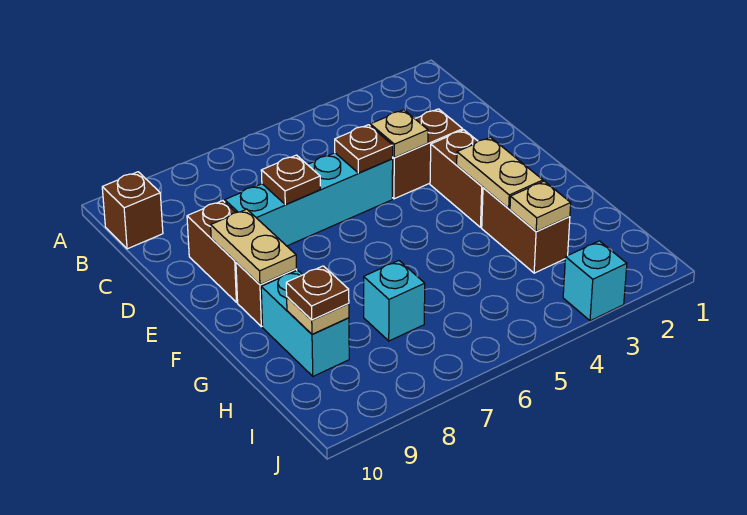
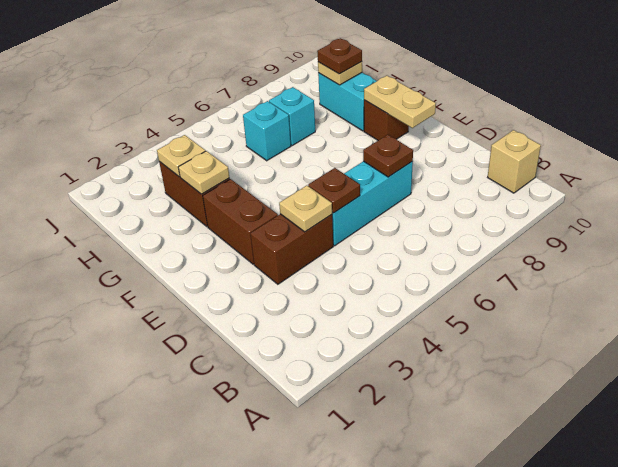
brown 1x1 brick [102,172,163,249] -> tan 1x1 brick [488,130,541,193]
cyan 1x4 brick [225,153,393,246] -> cyan 1x3 brick [332,161,413,246]
brown 1x2 brick [187,201,238,302] -> none
tan 1x2 plate [457,137,543,209] -> tan 1x1 plate [178,151,229,194]
cyan 1x1 brick [563,241,627,321] -> cyan 1x1 brick moved to [243,101,291,161]

